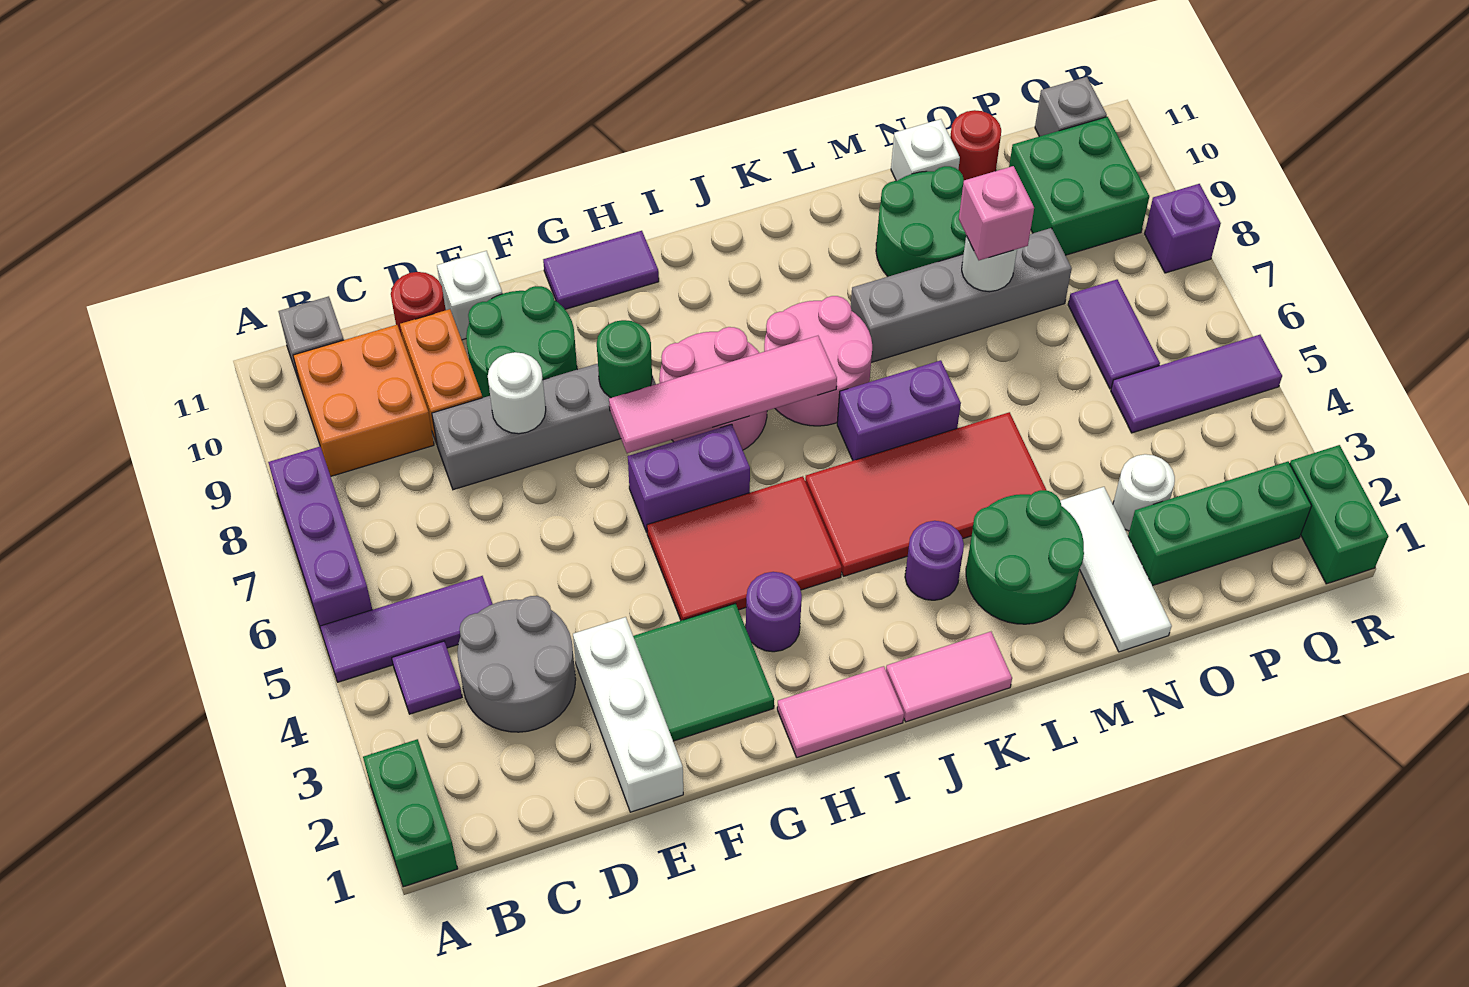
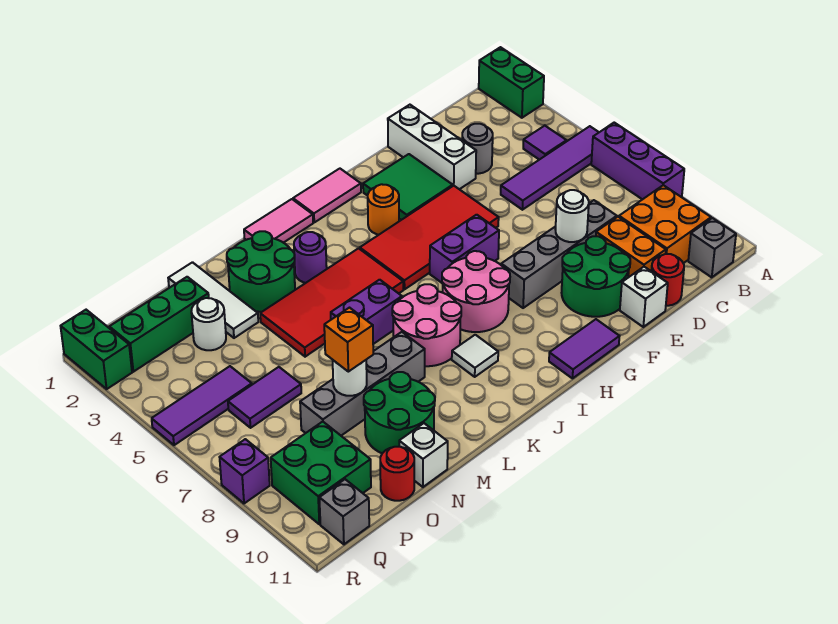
purple 1x3 tile [320,576,492,682] -> purple 1x4 tile [501,126,599,210]
grey 2x2 round brick [457,596,576,732] -> grey 1x1 round brick [462,124,493,174]
red 2x3 tile [647,476,842,621] -> red 2x4 tile [360,186,499,289]
pink 1x4 tile [609,336,837,453] -> none
green 1x1 round brick [597,320,652,398] -> none
purple 1x1 round brick [746,572,802,652] -> orange 1x1 round brick [368,184,399,235]
none -> white 1x1 tile [452,335,498,377]
pink 1x1 brick [959,166,1034,260] -> orange 1x1 brick [324,308,373,372]
purple 1x2 tile [1068,280,1160,389] -> purple 1x2 tile turned to [228,367,301,428]

